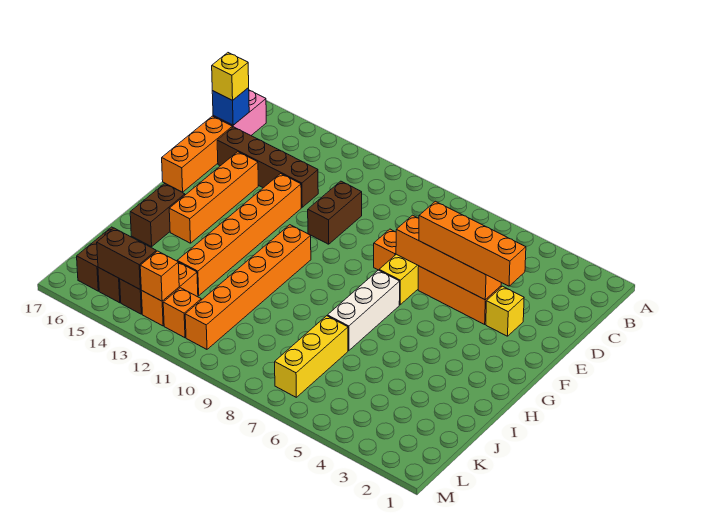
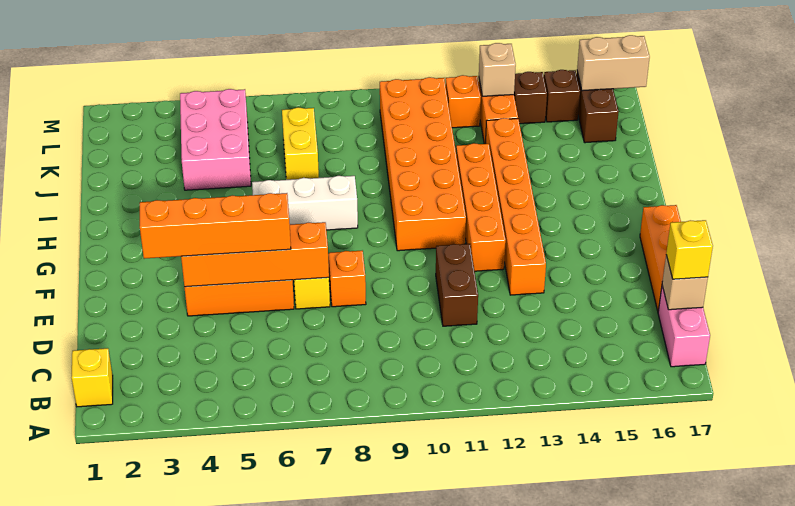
blue 1x1 brick [212,88,249,125] -> tan 1x1 brick [662,255,708,310]
brown 1x4 brick [217,127,318,207] -> none
yellow 1x1 brick [486,286,524,336] -> yellow 1x1 brick moved to [71,348,113,407]
orange 1x4 brick [169,152,258,243] -> orange 1x4 brick moved to [456,143,506,271]
white 1x3 brick [327,270,400,351] -> white 1x3 brick turned to [252,176,358,230]
orange 1x6 brick [185,225,311,349] -> orange 2x6 brick [380,77,466,251]
brown 1x2 brick [130,184,185,247] -> none
none -> pink 2x3 brick [180,89,251,190]
yellow 1x3 brick [275,316,348,397] -> yellow 1x2 brick [282,107,319,180]
orange 1x1 brick [140,251,179,301] -> tan 1x1 brick [479,43,516,96]
brown 1x2 brick [97,228,156,290] -> none
none -> tan 1x2 brick [577,35,650,91]

